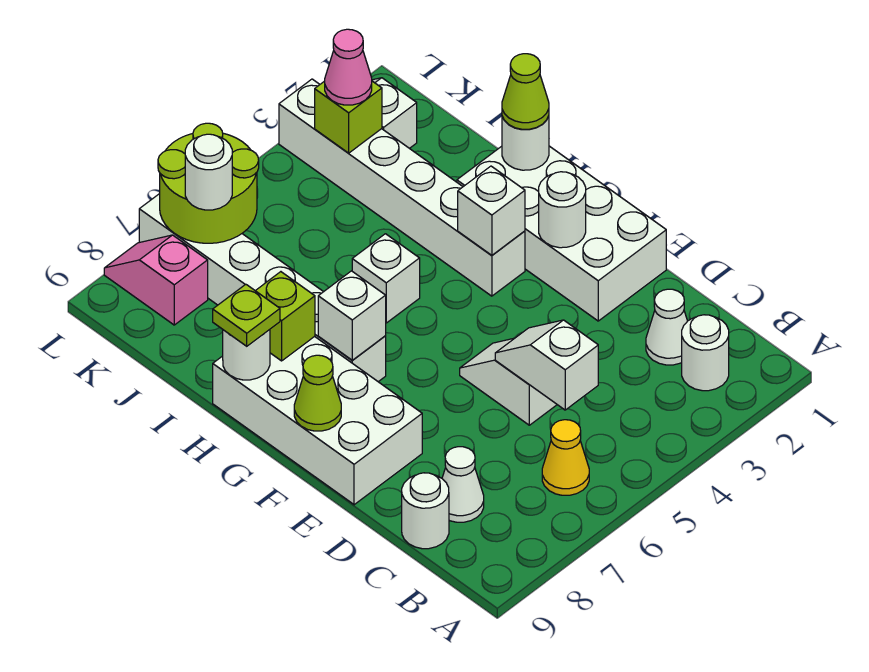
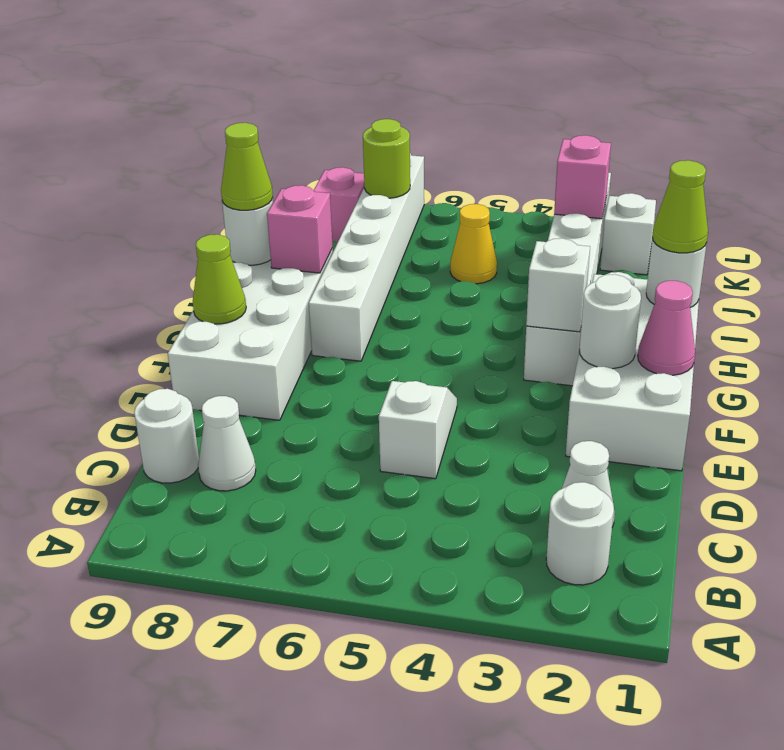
yellow 1x1 cone [542,420,589,495] -> yellow 1x1 cone moved to [450,204,497,284]
white 1x2 slope [495,320,598,410] -> none
white 1x1 brick [318,271,386,360] -> none
white 1x1 brick [352,234,420,323] -> none
lime 1x1 brick [256,272,315,361] -> pink 1x1 brick [267,185,333,273]
lime 1x1 plate [213,284,280,346] -> lime 1x1 cone [221,123,273,210]
lime 1x1 brick [315,81,382,153] -> pink 1x1 brick [554,135,611,219]
pink 1x1 cone [325,29,372,105] -> pink 1x1 cone moved to [638,281,695,375]
lime 2x2 round brick [158,123,259,243] -> lime 1x1 round brick [363,119,410,198]
white 1x1 round brick [185,134,232,210] -> none

